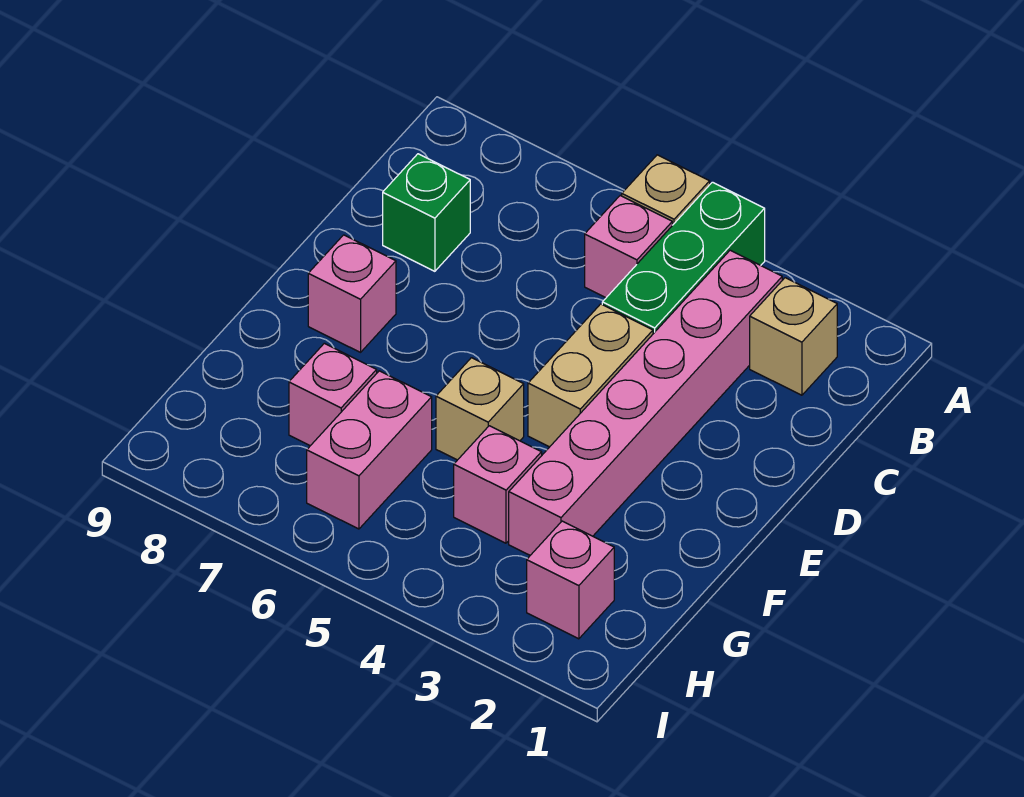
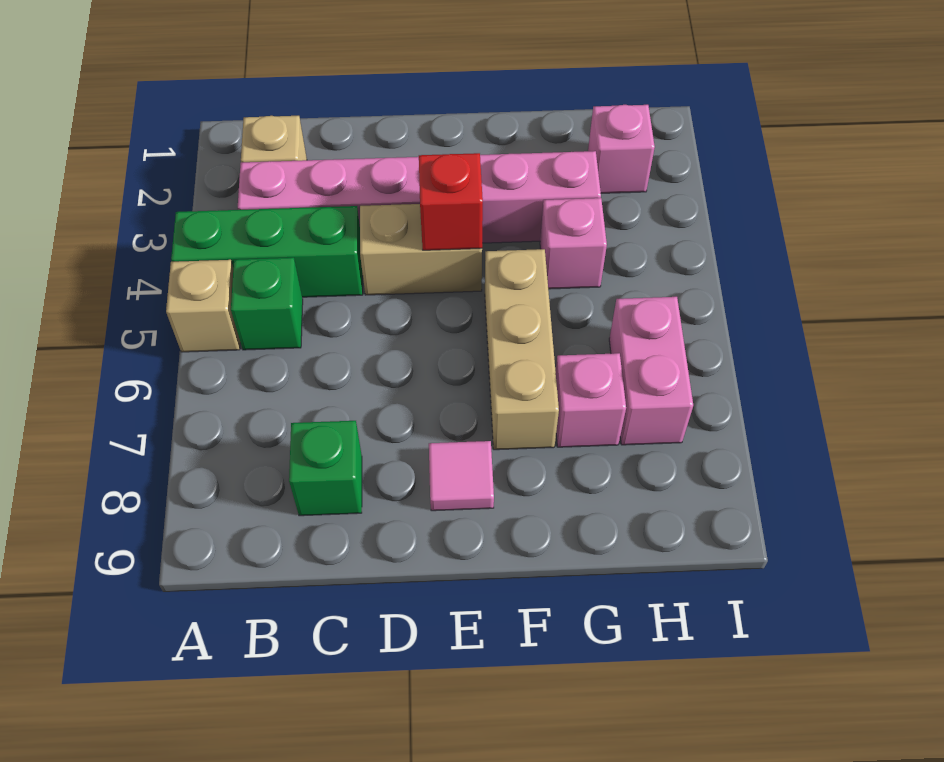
pink 1x1 brick [585,196,672,298] -> green 1x1 brick [231,258,303,350]
none -> red 1x1 brick [419,153,483,250]
pink 1x1 brick [308,235,396,352] -> pink 1x1 tile [429,441,494,511]
tan 1x1 brick [436,358,524,460] -> tan 1x3 brick [485,249,559,450]
pink 1x2 brick [307,371,432,529] -> pink 1x2 brick turned to [609,297,693,445]

